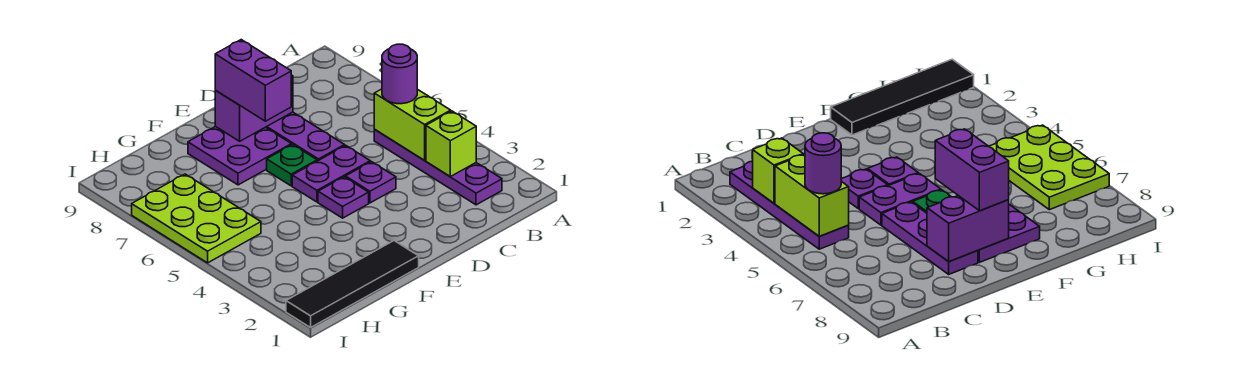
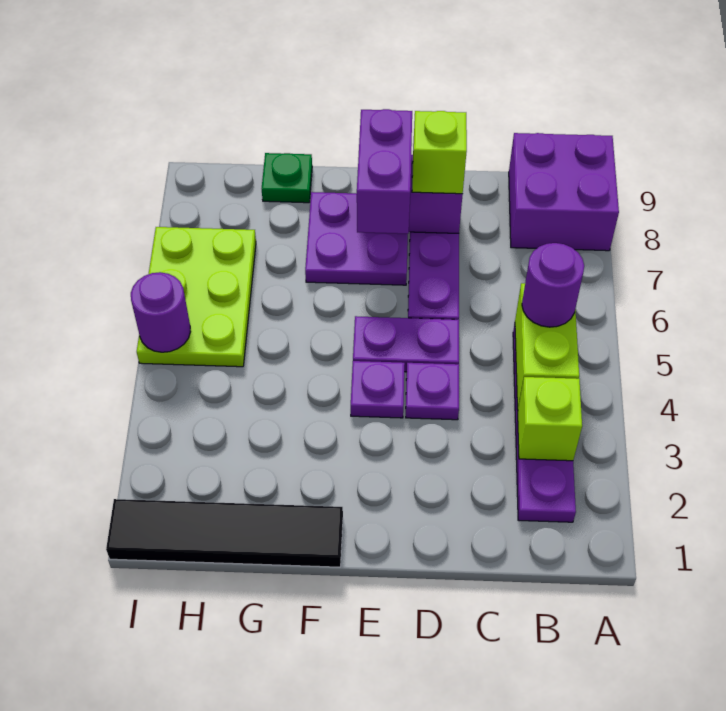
none -> purple 2x2 brick [509,133,619,251]
none -> lime 1x1 brick [412,111,467,194]
green 1x1 plate [267,145,317,186] -> green 1x1 plate moved to [262,153,312,203]
none -> purple 1x1 round brick [131,272,191,352]

